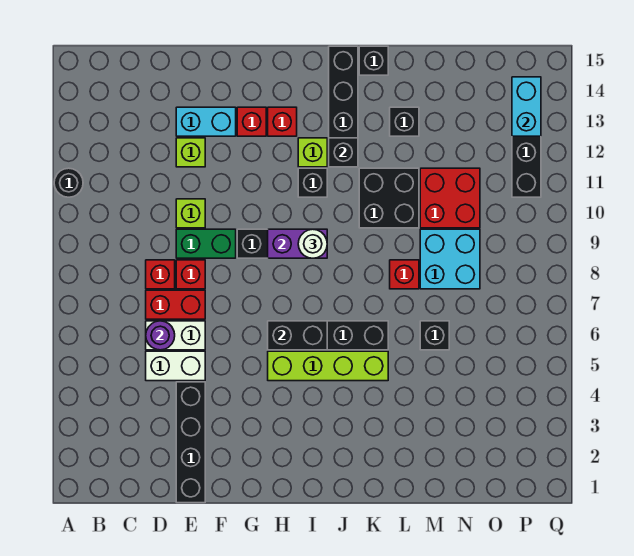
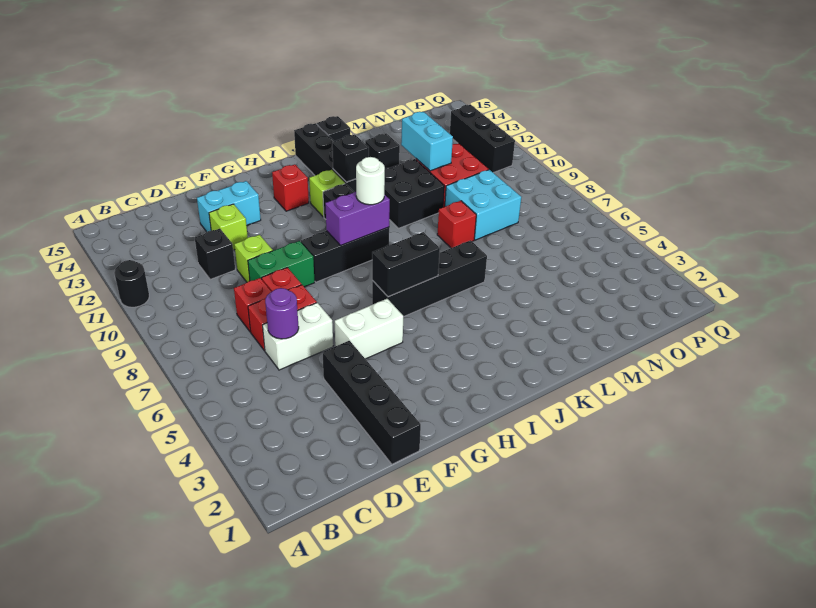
white 1x2 brick [146,351,205,381] -> white 1x2 brick moved to [335,299,403,359]
red 1x1 brick [237,107,266,136] -> none
lime 1x4 brick [268,351,388,381] -> none
black 1x1 brick [420,321,449,350] -> black 1x1 brick moved to [195,229,235,280]
cyan 1x2 brick [512,77,541,136] -> cyan 1x2 brick moved to [401,112,453,171]

